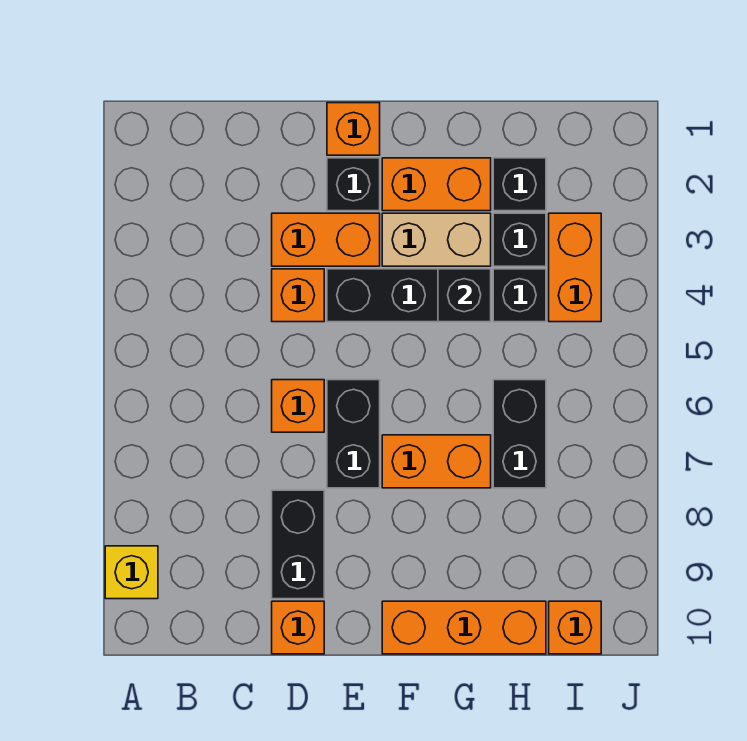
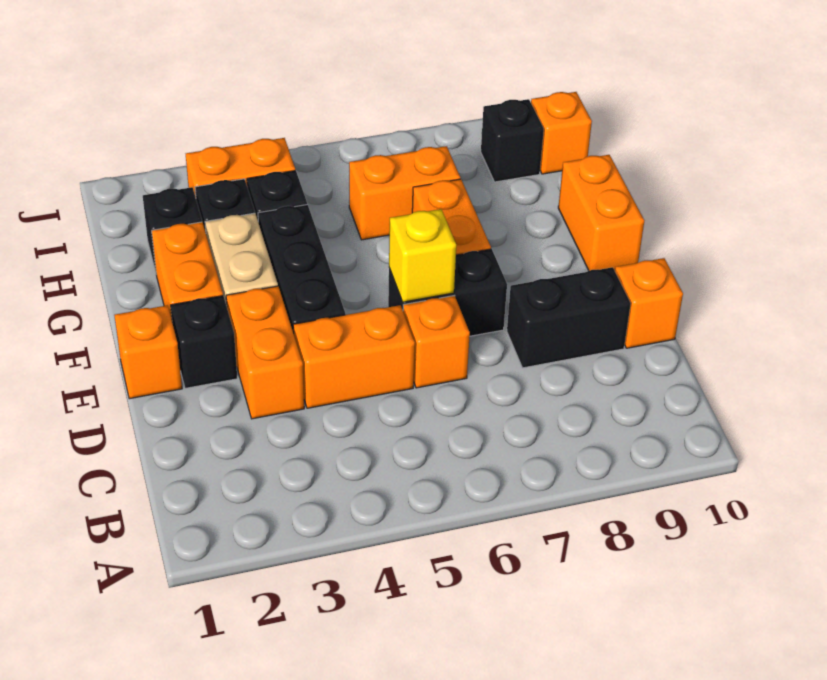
yellow 1x1 brick [105,546,158,599] -> yellow 1x1 brick moved to [389,209,456,302]
orange 1x1 brick [272,269,324,322] -> orange 1x2 brick [293,305,415,408]
orange 1x3 brick [382,601,546,654] -> orange 1x2 brick [558,155,644,271]
black 1x1 brick [438,269,491,322] -> black 1x1 brick moved to [481,99,544,182]
black 1x2 brick [493,380,546,488] -> orange 1x2 brick [349,146,460,240]

